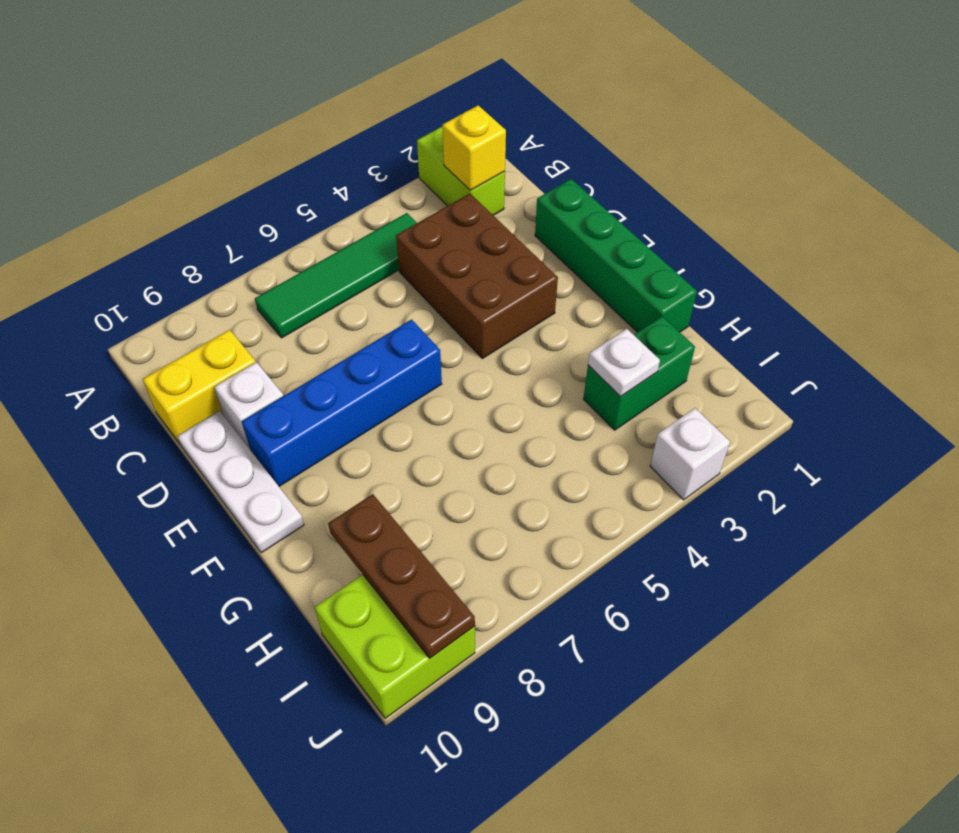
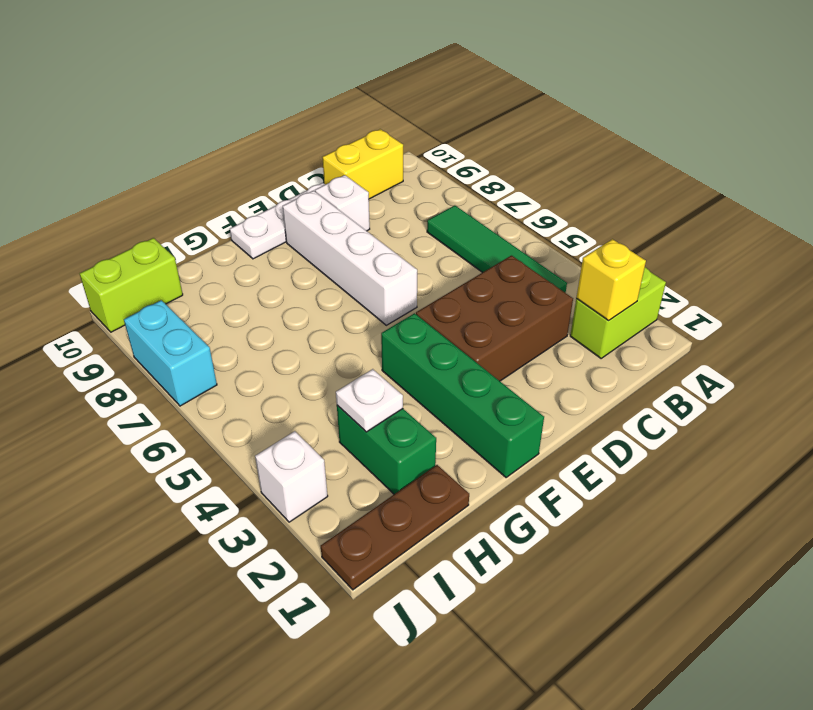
yellow 1x2 brick [143,330,256,445] -> yellow 1x2 brick turned to [322,129,403,199]
green 1x4 brick [535,179,697,332] -> green 1x4 brick turned to [381,313,544,478]
blue 1x4 brick [242,319,442,486] -> white 1x4 brick [283,191,417,325]
brown 1x3 plate [328,494,475,658] -> brown 1x3 plate moved to [321,465,469,590]
lime 2x2 brick [315,575,475,718] -> lime 1x2 brick [80,238,183,332]
none -> cyan 1x2 brick [124,300,217,406]

